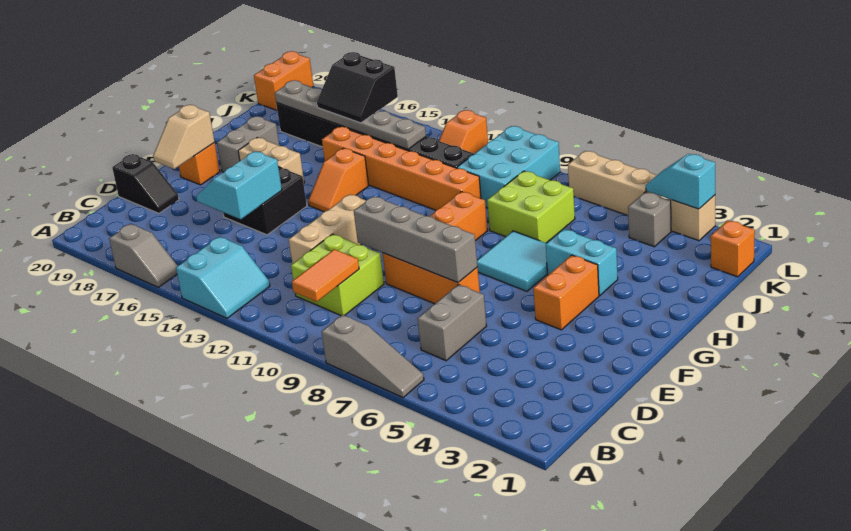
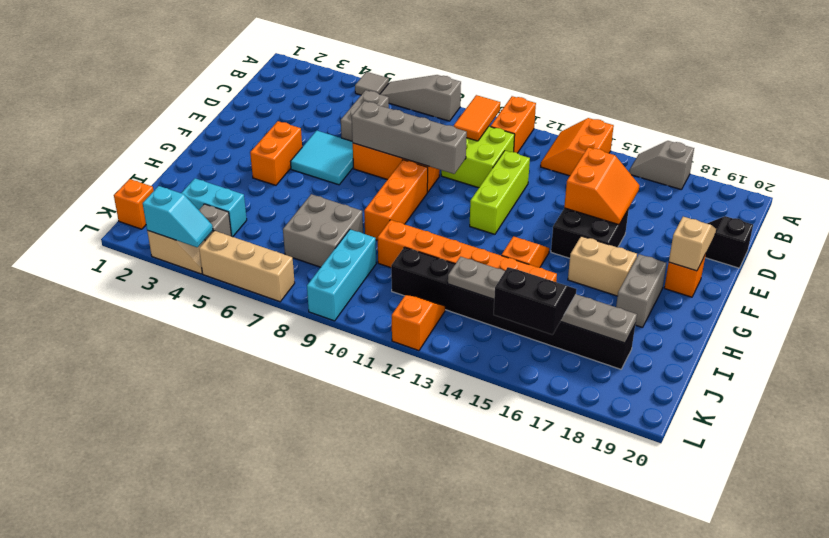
none -> grey 1x1 tile [355,72,389,95]
cyan 2x2 slope [176,237,270,318] -> orange 2x2 slope [541,118,614,176]
tan 1x3 brick [289,194,366,264] -> lime 1x3 brick [470,151,530,234]
cyan 2x2 slope [196,151,282,219] -> orange 2x2 slope [564,147,639,225]
cyan 2x2 tile [477,231,547,291] -> cyan 2x2 tile moved to [290,131,353,185]
cyan 1x2 brick [546,229,618,296] -> cyan 1x2 brick moved to [182,178,247,237]
lime 2x2 brick [487,171,575,243] -> grey 2x2 brick [283,194,363,267]
cyan 2x3 brick [457,126,560,208] -> cyan 1x3 brick [307,229,376,321]
orange 1x2 brick [254,51,314,110] -> orange 1x2 brick moved to [491,96,536,153]

